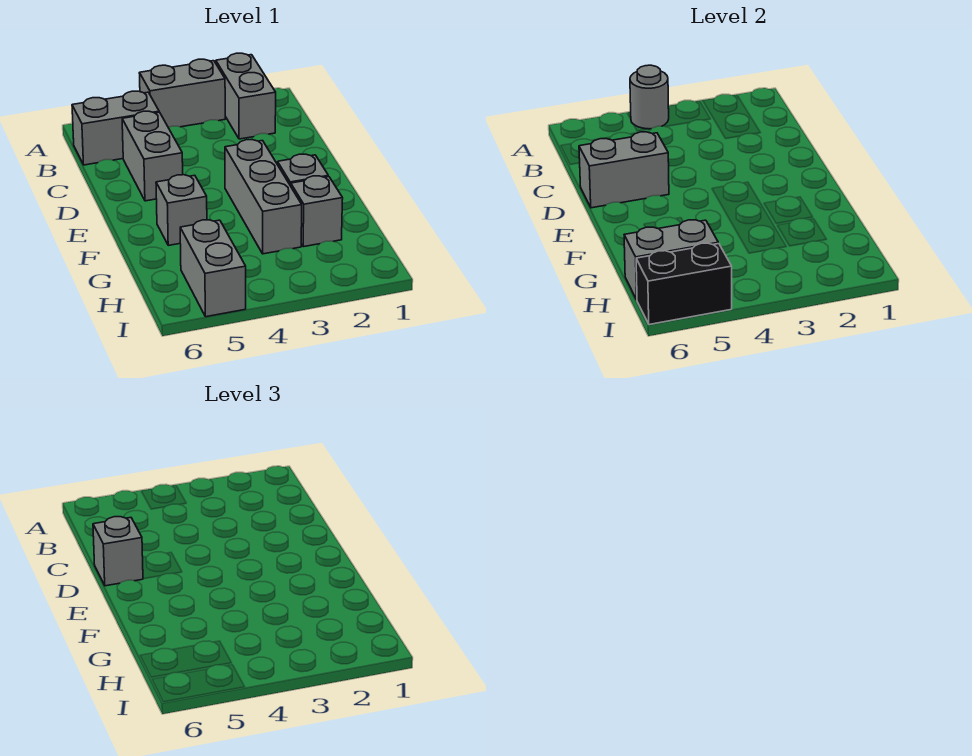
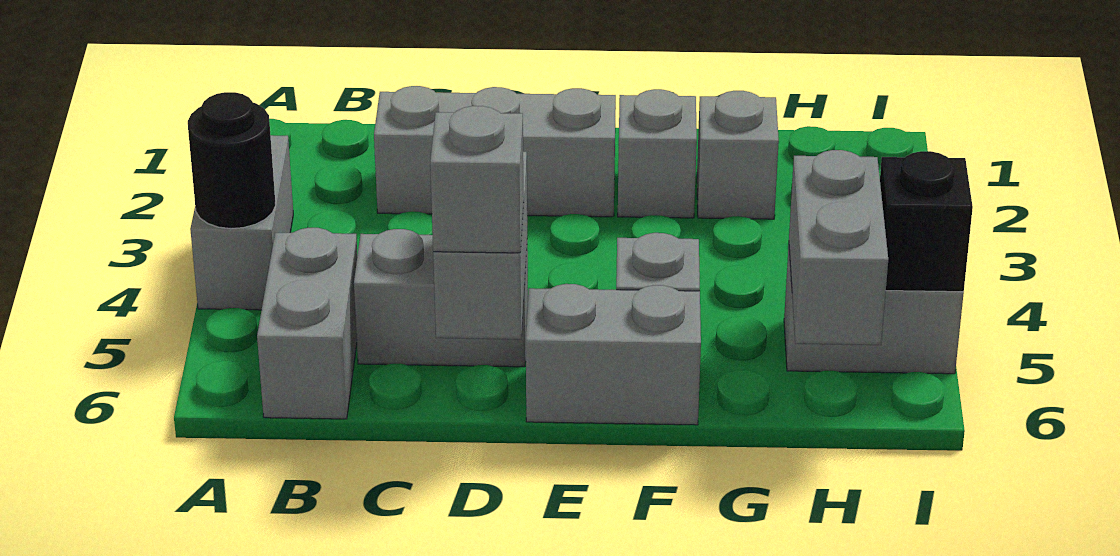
grey 1x2 brick [216,53,276,139] -> grey 1x2 brick moved to [526,284,701,425]
grey 1x1 round brick [630,65,669,129] -> black 1x1 round brick [188,92,276,229]
grey 1x3 brick [225,140,302,254] -> grey 1x3 brick moved to [374,86,616,217]
black 1x2 brick [636,243,732,325] -> black 1x1 brick [880,151,973,292]

